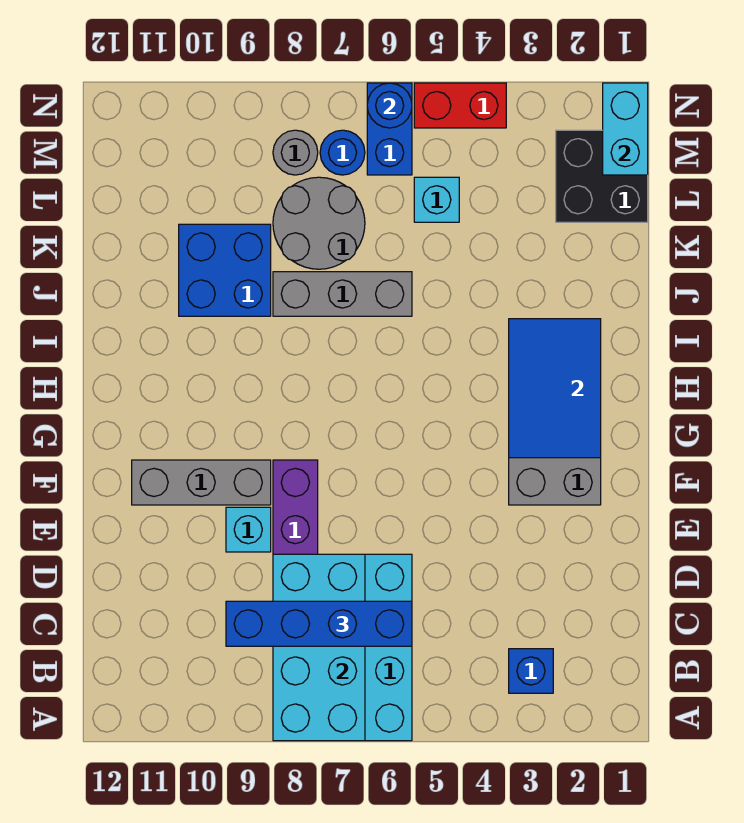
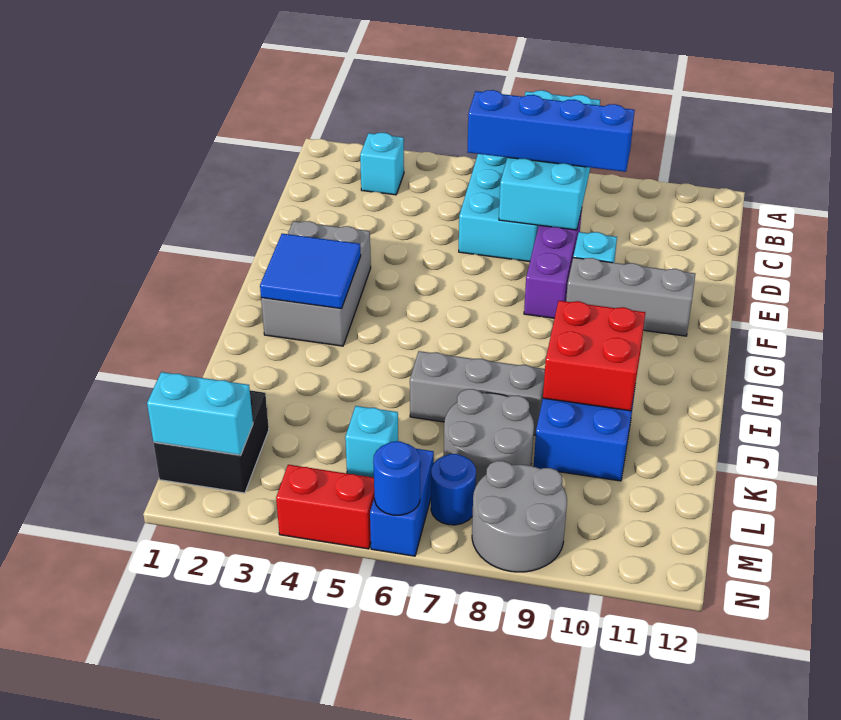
blue 1x1 brick [509,649,553,693] -> cyan 1x1 brick [360,133,404,195]
blue 2x3 tile [509,319,601,458] -> blue 2x2 tile [260,234,361,309]
none -> red 2x2 brick [543,301,645,411]
cyan 1x2 brick [603,83,648,175] -> cyan 1x2 brick turned to [147,372,253,455]
grey 1x1 round brick [273,130,318,175] -> grey 2x2 round brick [472,461,567,572]

